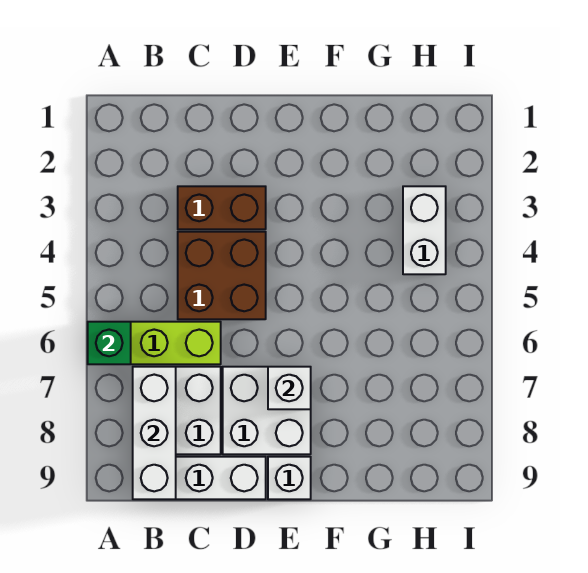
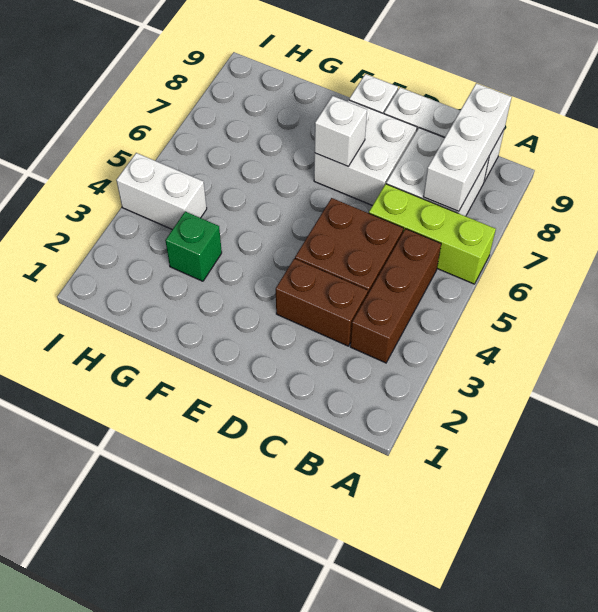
green 1x1 brick [88,322,131,364] -> green 1x1 brick moved to [165,211,222,281]
none -> brown 1x3 brick [350,229,441,363]
white 1x2 brick [403,186,446,274] -> white 1x2 brick turned to [116,153,207,230]

